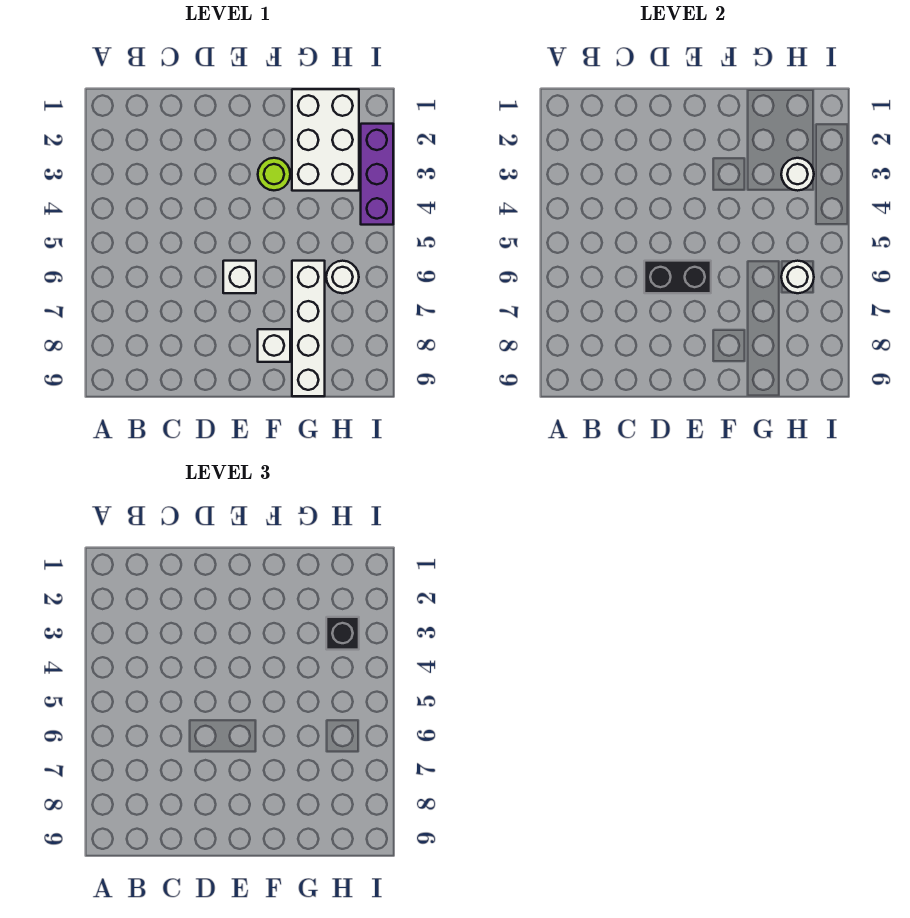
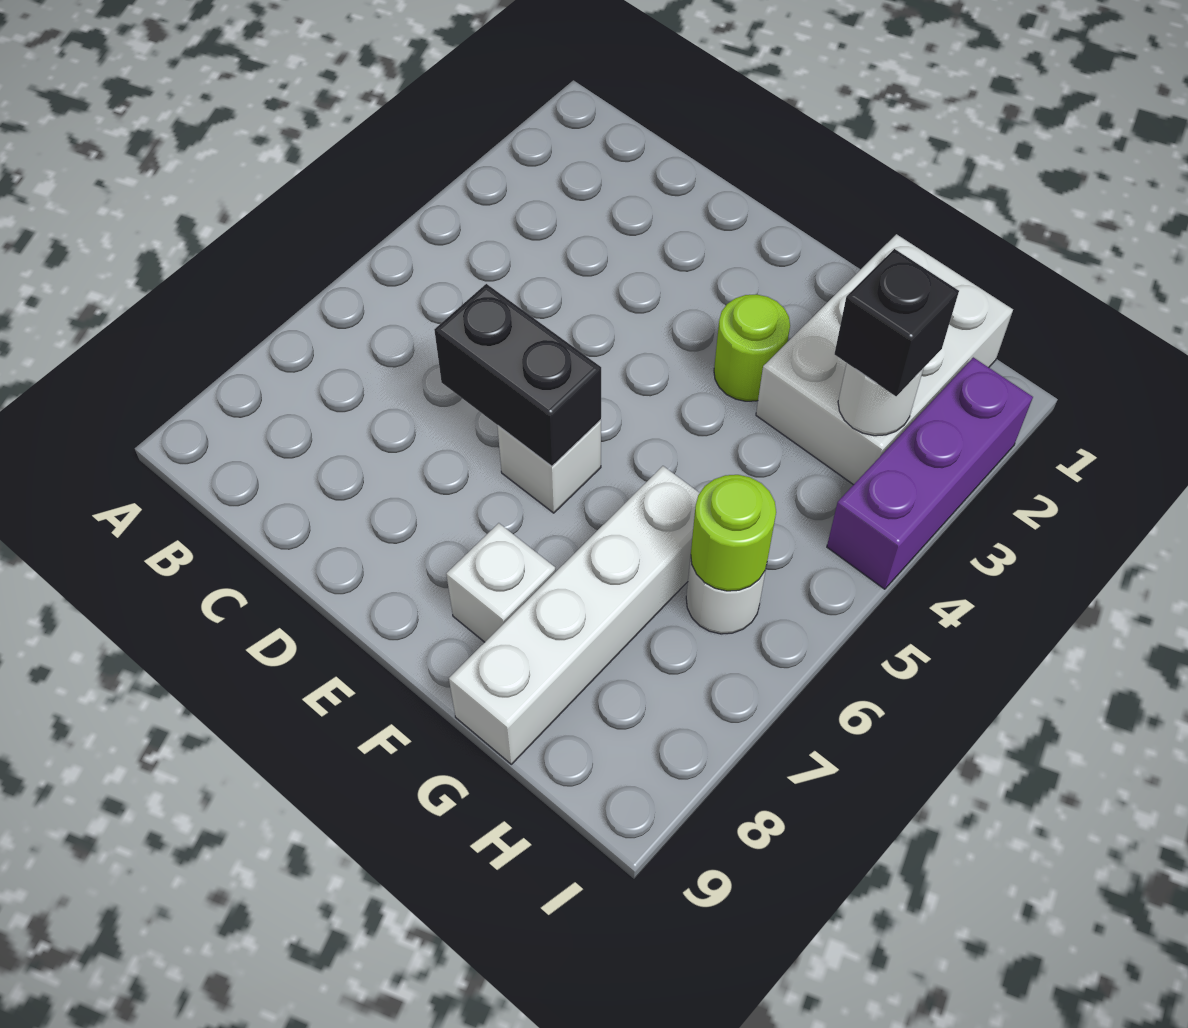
white 1x1 round brick [781,261,814,293] -> lime 1x1 round brick [691,475,776,591]

